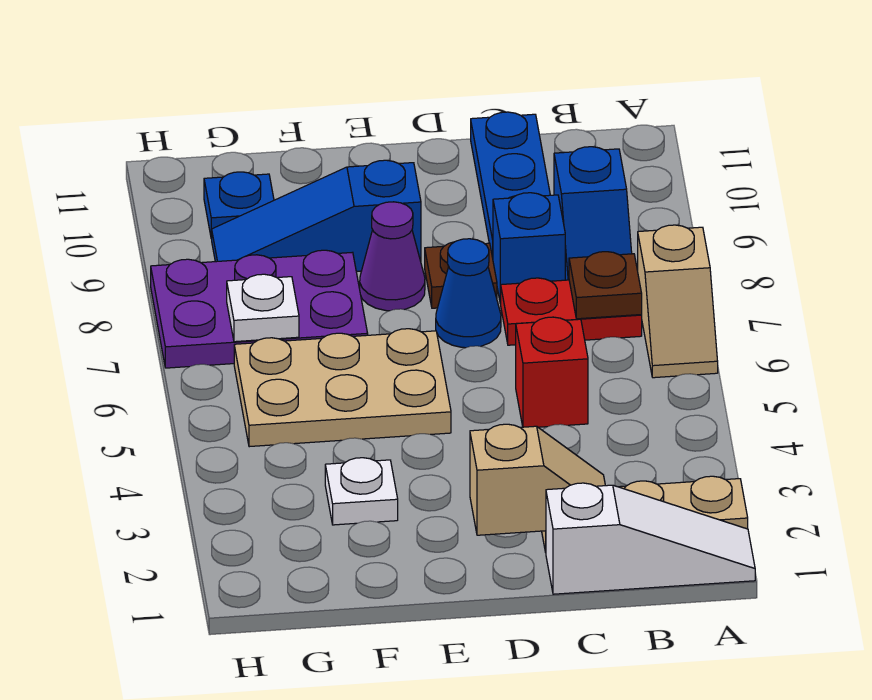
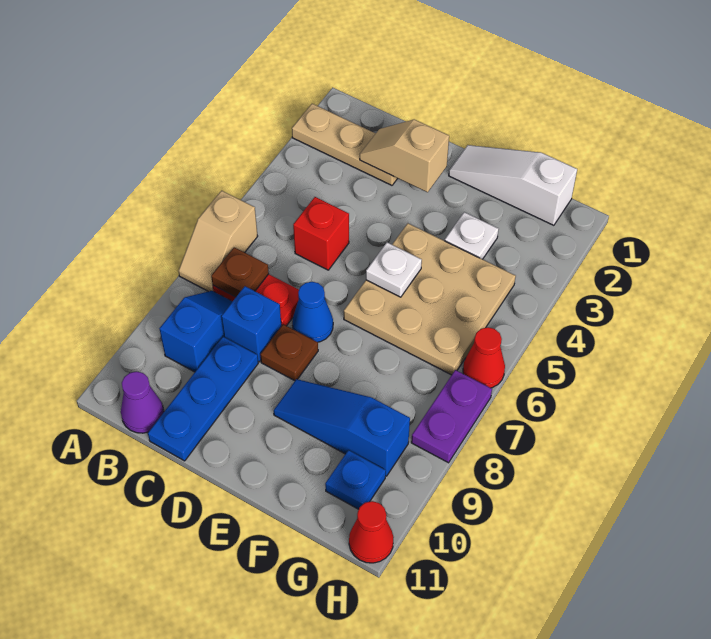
white 1x3 slope [546,483,755,594] -> white 1x3 slope moved to [449,145,577,225]
tan 1x2 slope [638,225,718,378] -> tan 1x2 slope turned to [178,191,258,292]
tan 2x3 plate [234,329,451,447] -> tan 3x3 plate [344,223,516,375]
purple 1x1 cone [360,202,425,311] -> purple 1x1 cone moved to [121,371,164,433]
blue 1x3 slope [212,160,421,271] -> blue 1x3 slope turned to [274,379,410,476]
purple 2x3 plate [151,250,368,368] -> purple 1x2 plate [411,370,492,463]
white 1x1 plate [227,274,299,342] -> white 1x1 plate moved to [366,242,422,297]
none -> red 1x1 cone [463,327,505,388]
none -> red 1x1 cone [349,501,394,563]

